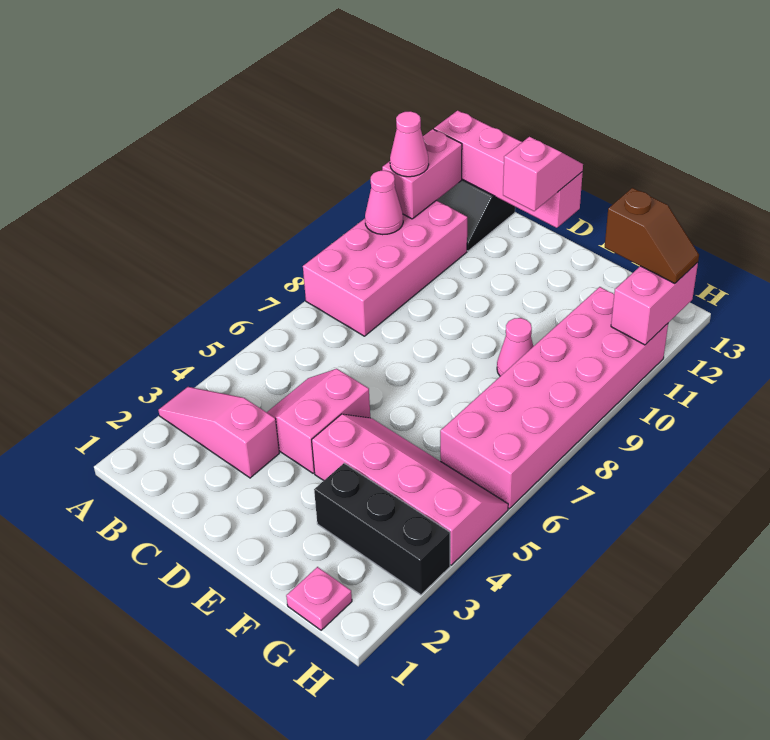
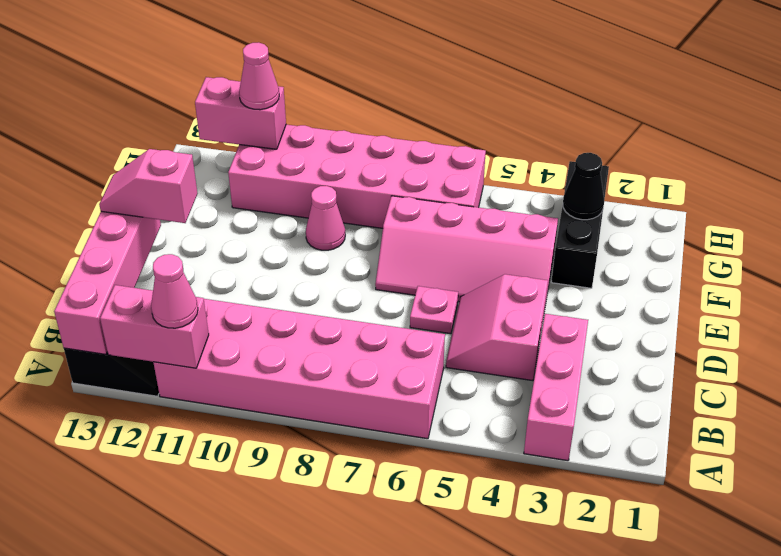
pink 1x3 slope [158,387,279,478] -> pink 1x3 brick [524,314,588,461]
pink 2x4 brick [303,200,467,336] -> pink 2x6 brick [153,299,445,439]
pink 1x1 cone [365,171,403,235] -> pink 1x1 cone moved to [239,42,279,110]
pink 2x2 slope [267,369,370,473] -> pink 2x2 slope turned to [446,274,548,381]
pink 2x4 slope [312,414,508,565] -> pink 2x4 slope turned to [375,196,558,305]
pink 1x1 plate [286,567,352,630] -> pink 1x1 plate moved to [410,286,458,334]
none -> black 1x1 cone [563,153,604,220]
brown 1x2 slope [605,188,699,284] -> none

